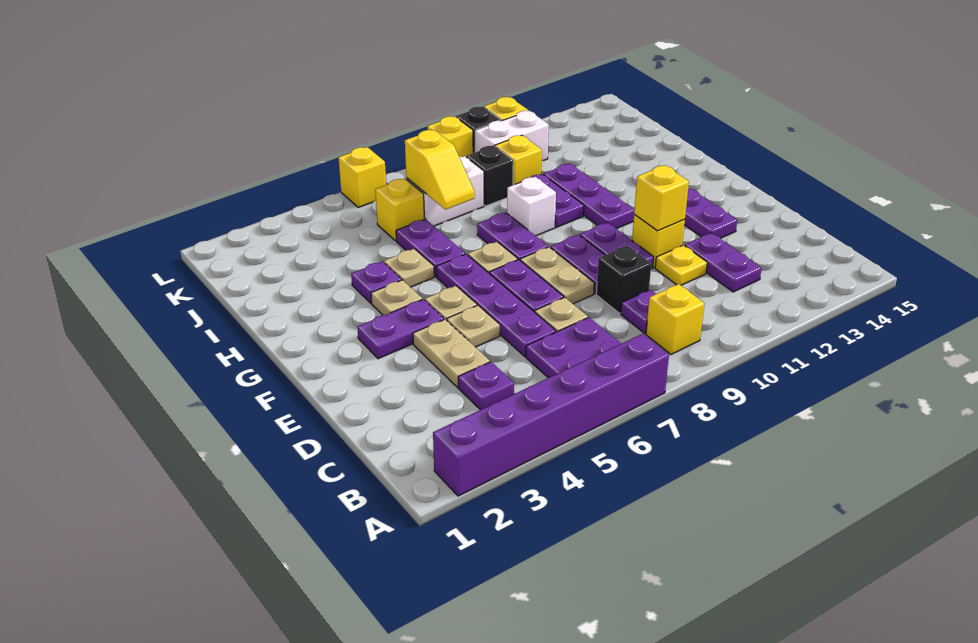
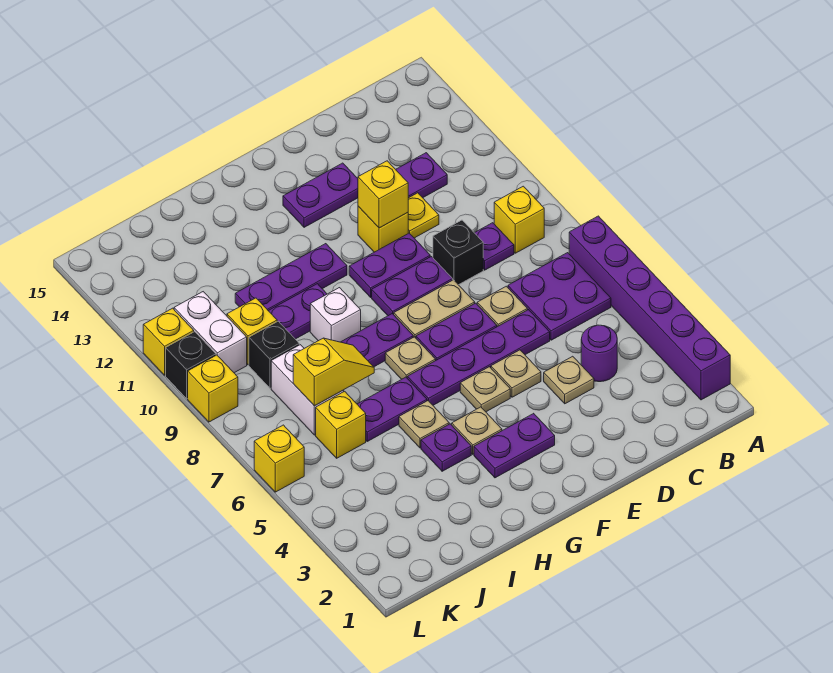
purple 1x1 plate [458,362,514,410] -> purple 1x1 round brick [581,325,617,382]
tan 1x2 plate [413,319,490,387] -> tan 1x1 plate [544,356,594,404]
purple 1x2 plate [357,299,444,359] -> purple 1x2 plate turned to [474,413,555,478]

